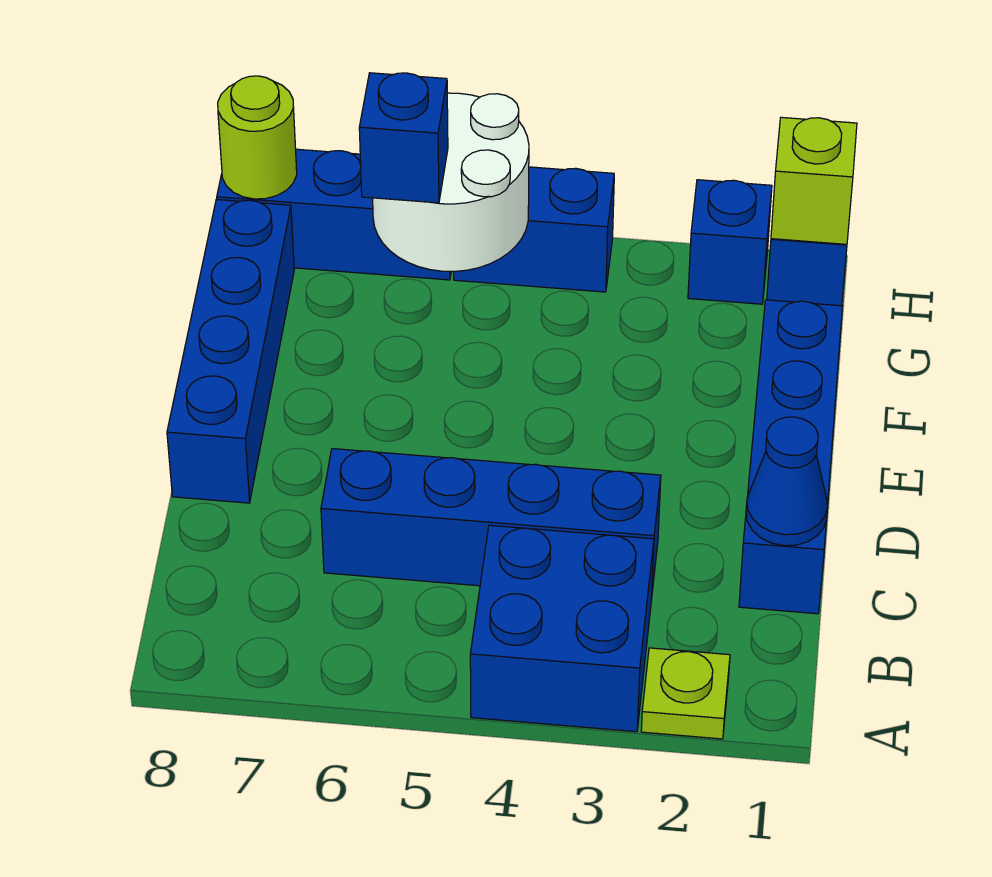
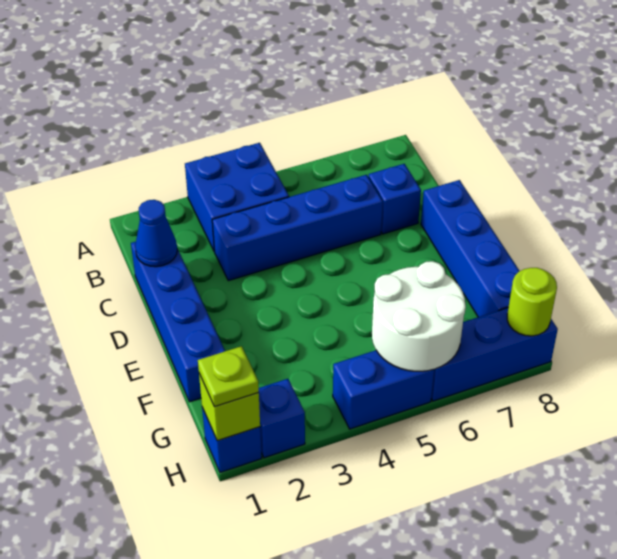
lime 1x1 plate [641,648,730,739] -> lime 1x1 plate moved to [198,346,259,407]
blue 1x1 brick [359,73,448,203] -> blue 1x1 brick moved to [368,164,421,234]

